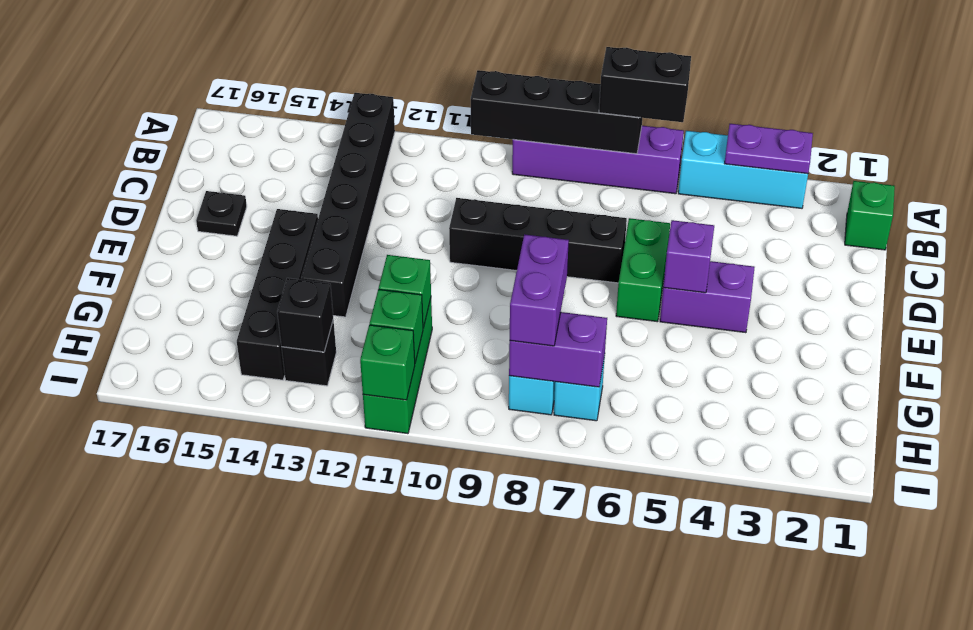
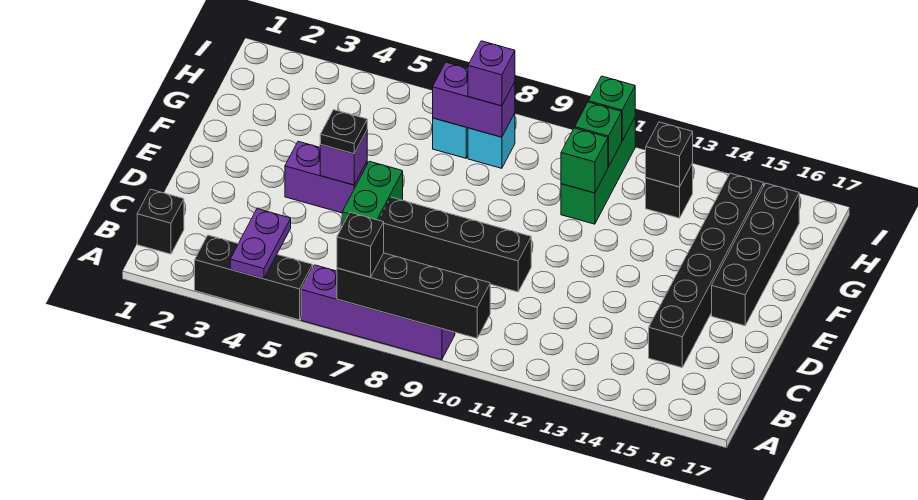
cyan 1x3 brick [678,131,808,208] -> black 1x3 brick [195,235,313,320]
purple 1x2 plate [724,124,813,174] -> purple 1x2 plate turned to [230,209,291,279]
black 1x2 brick [599,47,691,122] -> black 1x1 brick [337,212,384,277]
black 1x6 brick [301,93,395,317] -> black 1x6 brick moved to [649,173,764,368]
green 1x1 brick [845,181,895,250] -> black 1x1 brick [137,189,184,254]
black 1x1 plate [196,191,247,236] -> black 1x1 plate moved to [320,110,367,154]
black 1x4 brick [237,209,318,380] -> black 1x4 brick moved to [712,183,799,326]
purple 1x2 brick [510,234,569,346] -> purple 1x1 brick [468,41,515,106]

